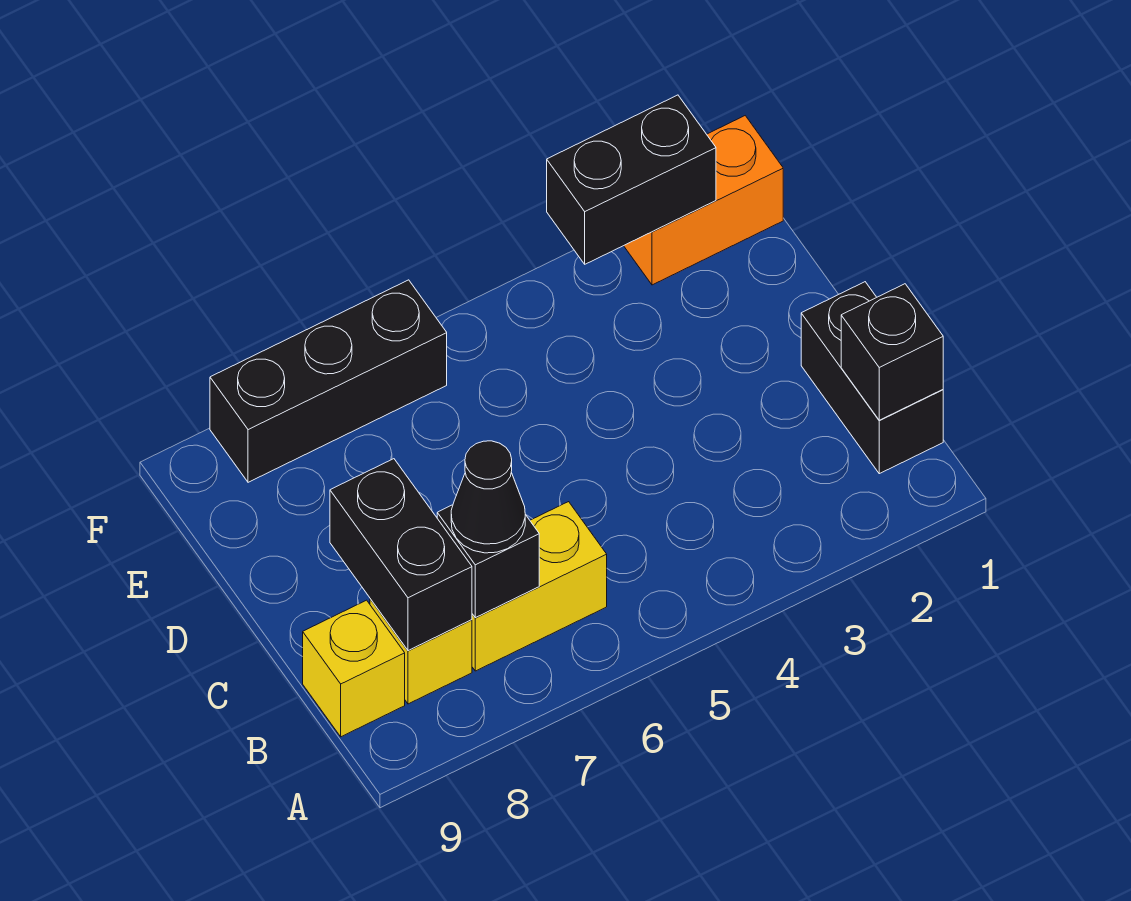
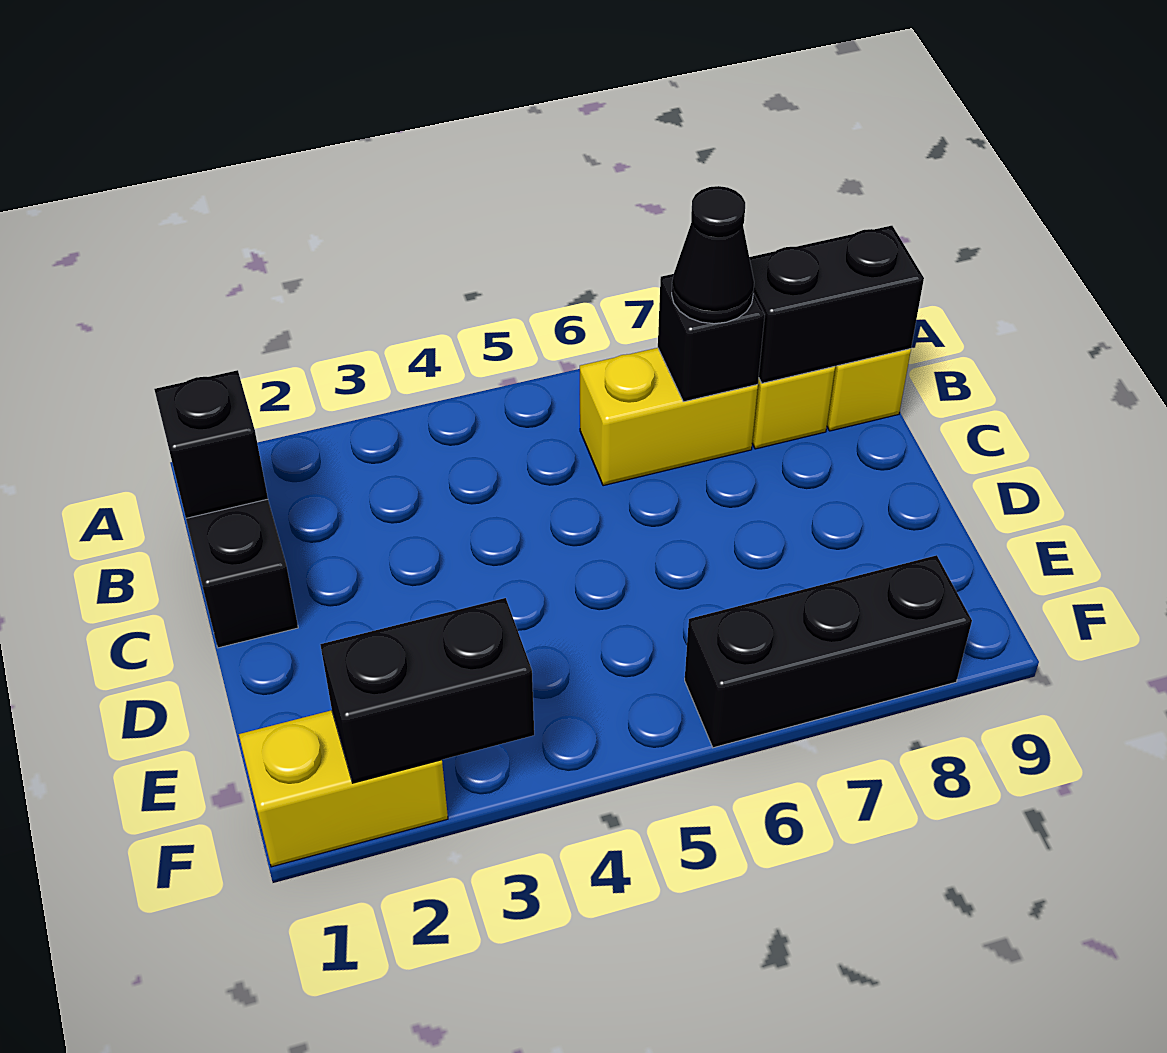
black 1x2 brick [330,459,472,651] -> black 1x2 brick turned to [749,226,924,383]
orange 1x2 brick [624,116,783,285] -> yellow 1x2 brick [239,710,448,867]

